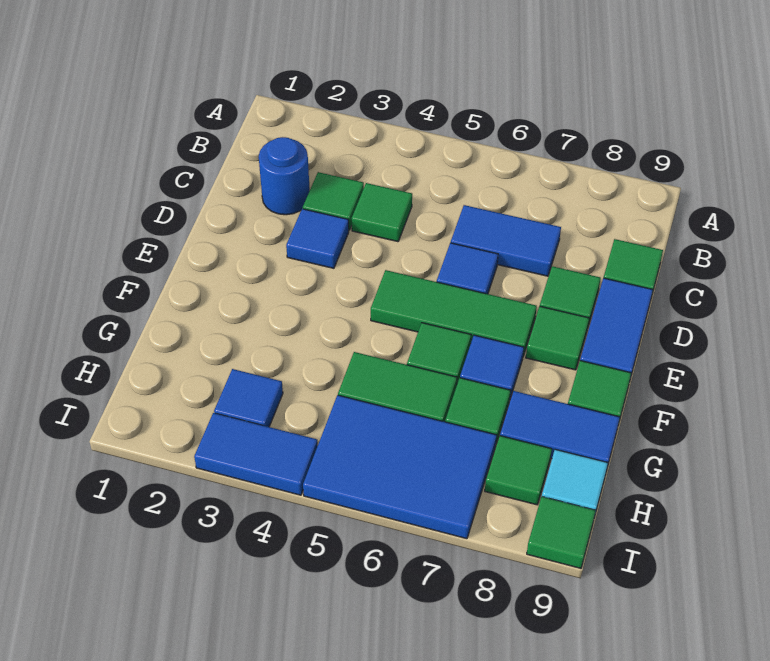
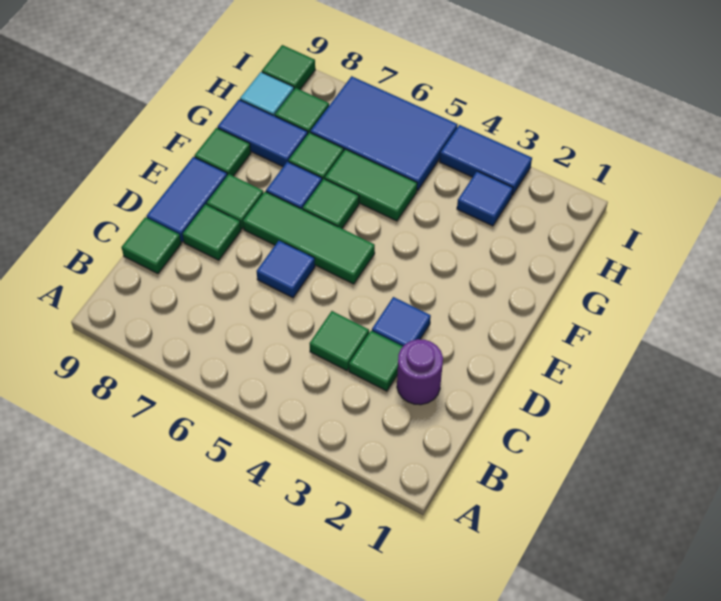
blue 1x1 round brick [259,137,310,215] -> purple 1x1 round brick [397,339,443,405]
blue 1x2 tile [451,205,561,276] -> none

